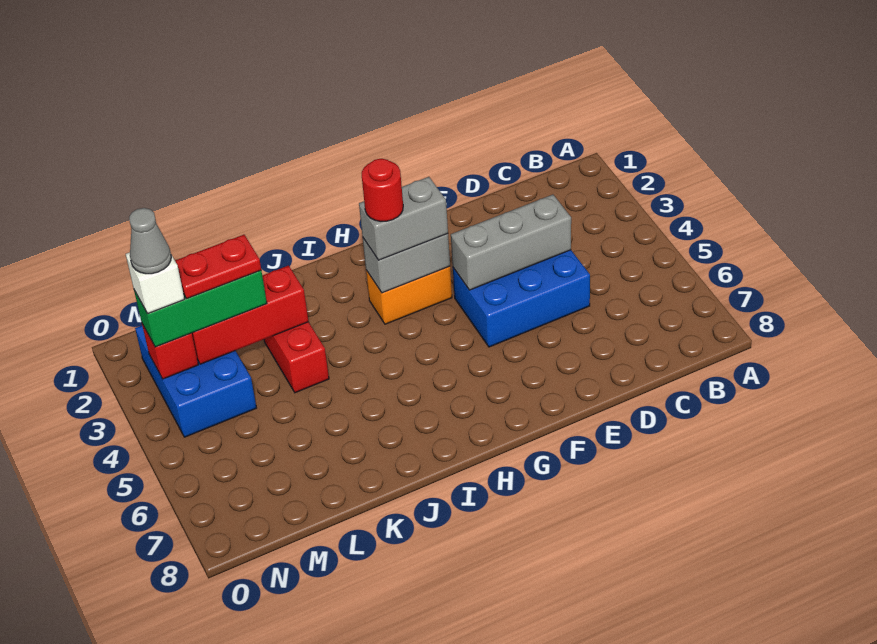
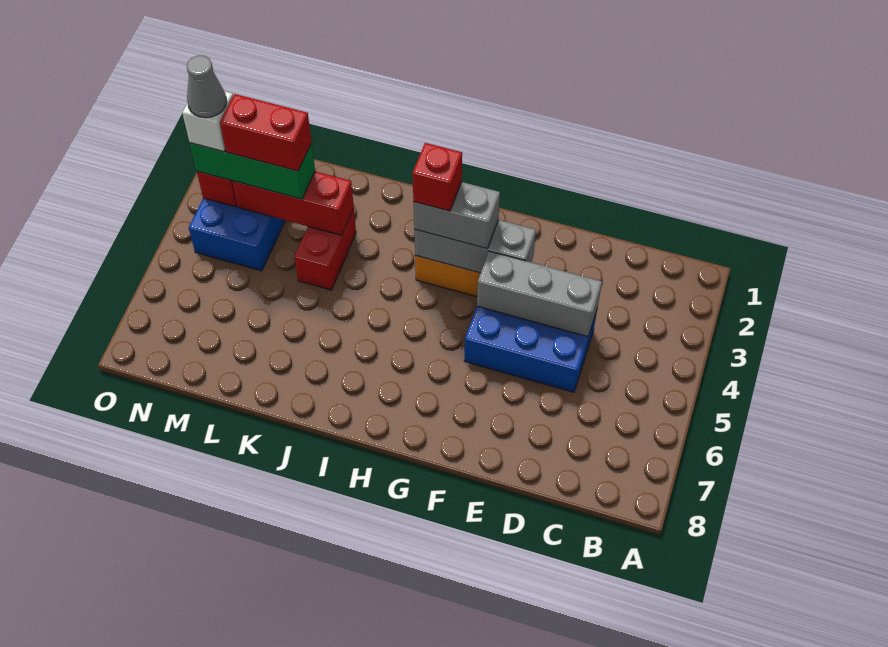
grey 1x2 brick [363,234,450,293] -> grey 1x3 brick [414,220,536,273]
red 1x1 round brick [362,159,403,221] -> red 1x1 brick [413,143,462,211]
red 1x2 plate [175,235,261,299] -> red 1x2 brick [220,94,312,171]

